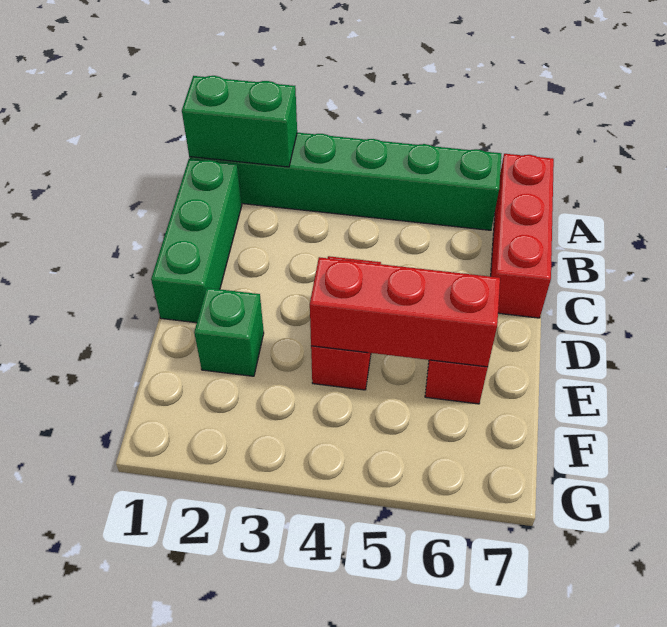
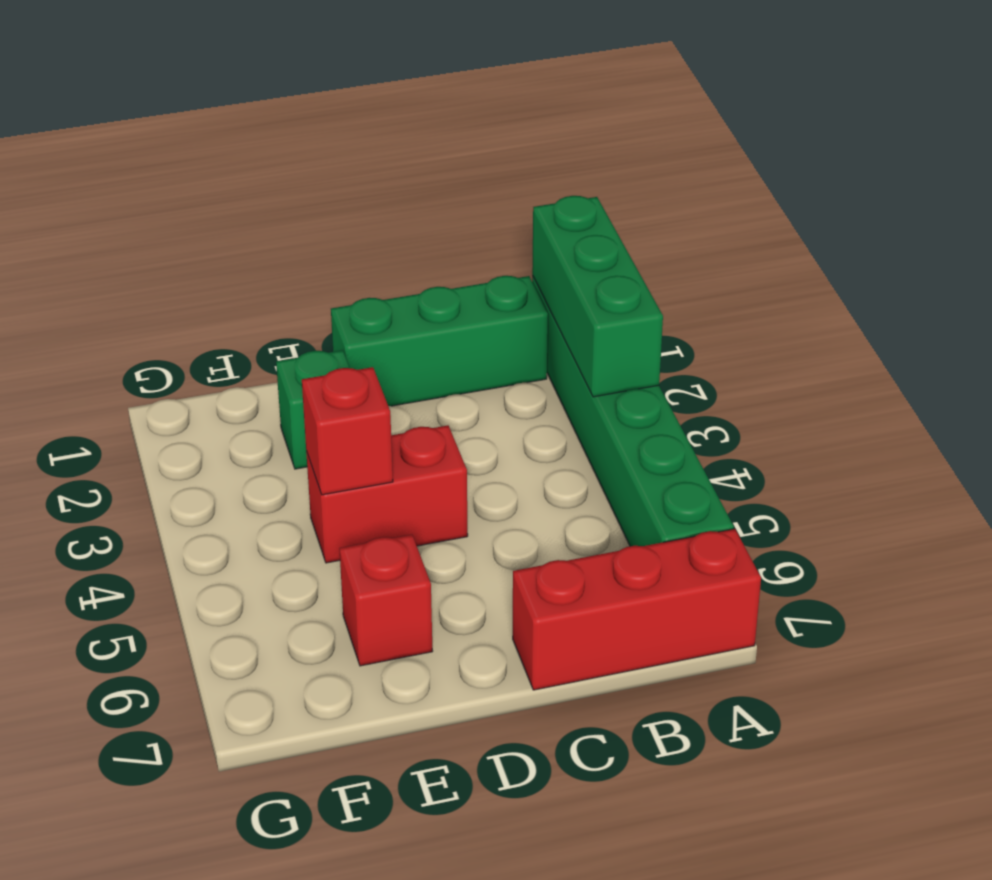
green 1x2 brick [182,76,297,167] -> green 1x3 brick [532,196,663,397]
red 1x3 brick [310,257,500,367] -> red 1x1 brick [302,367,393,495]

